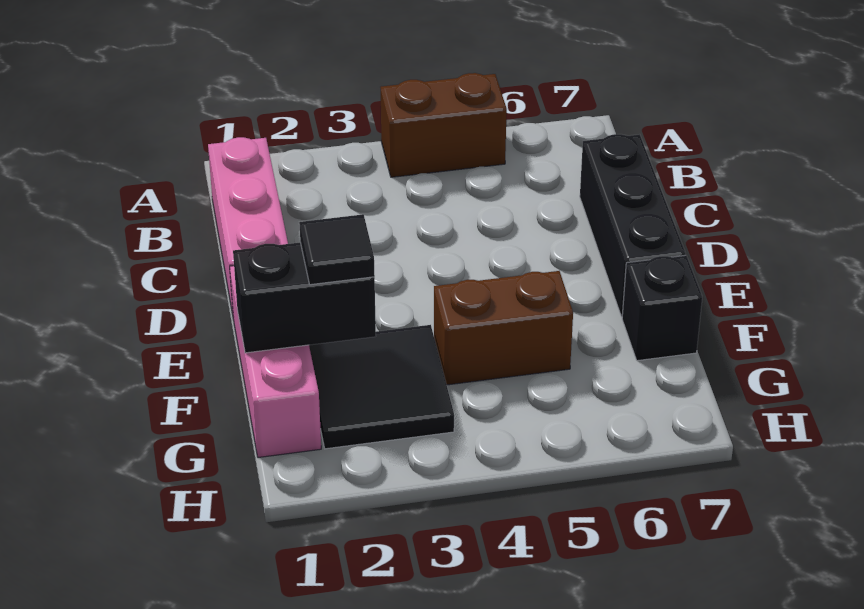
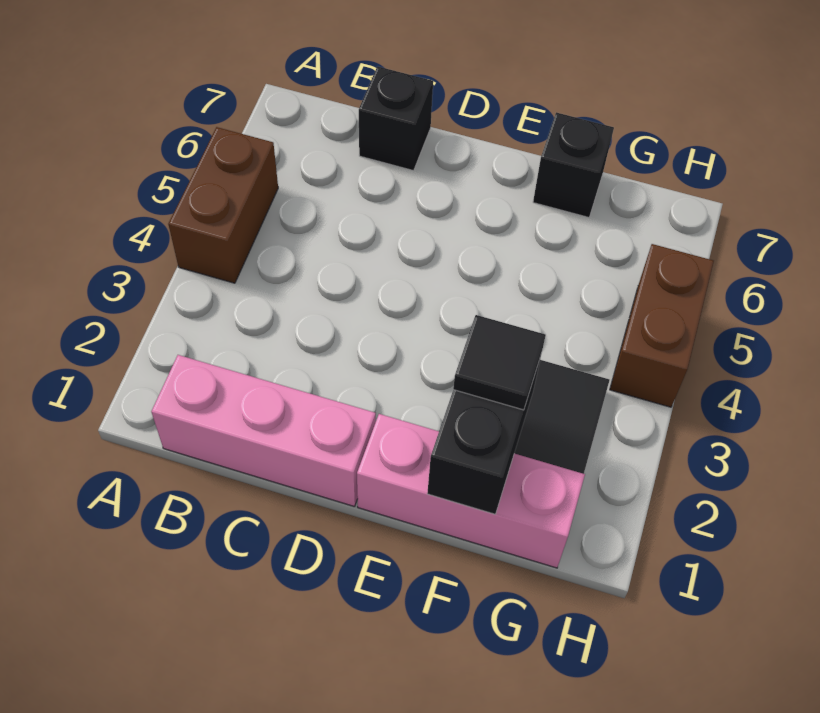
black 1x3 brick [580,134,686,317] -> black 1x1 brick [359,66,433,171]
brown 1x2 brick [434,271,573,385] -> brown 1x2 brick moved to [610,244,714,407]

